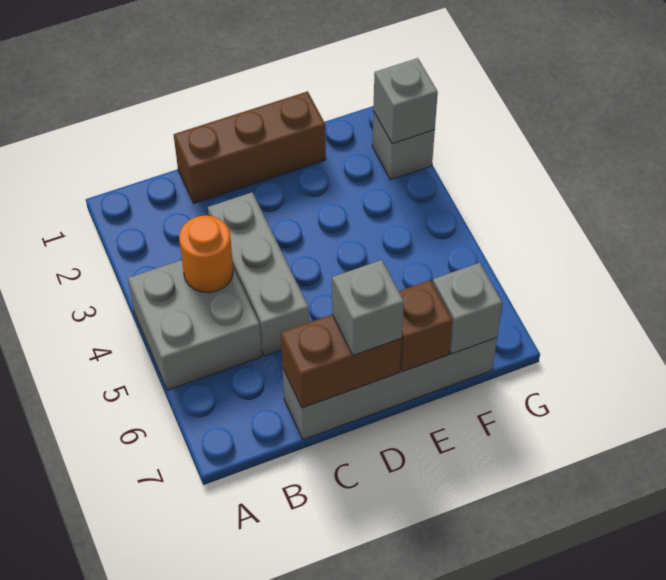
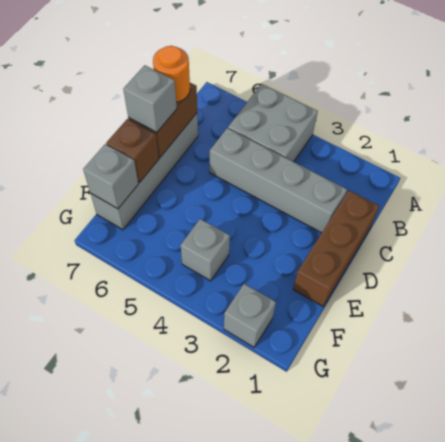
orange 1x1 round brick [179,216,233,293] -> orange 1x1 round brick moved to [153,46,190,102]
grey 1x3 brick [208,192,309,356] -> grey 1x4 brick [210,128,347,233]
grey 1x1 brick [373,58,438,144] -> grey 1x1 brick moved to [181,219,230,281]

